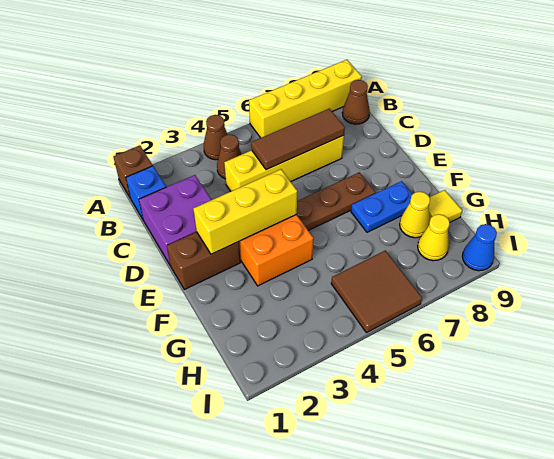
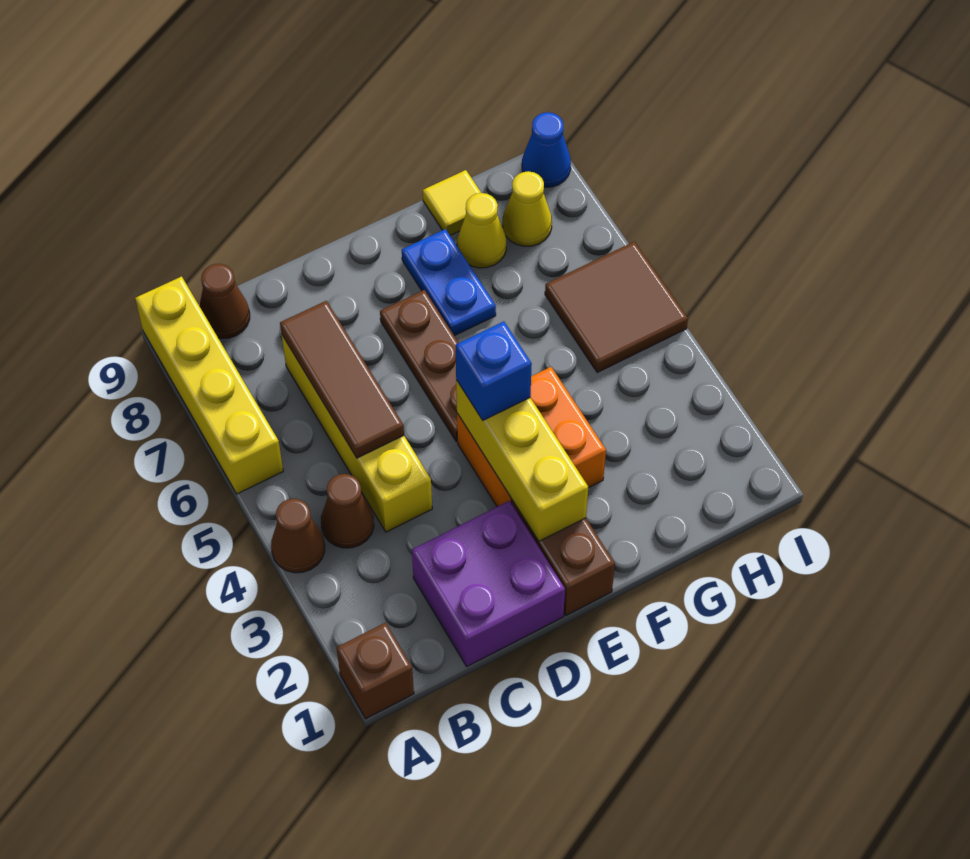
blue 1x1 brick [126,166,166,219] -> blue 1x1 brick moved to [456,321,532,420]

